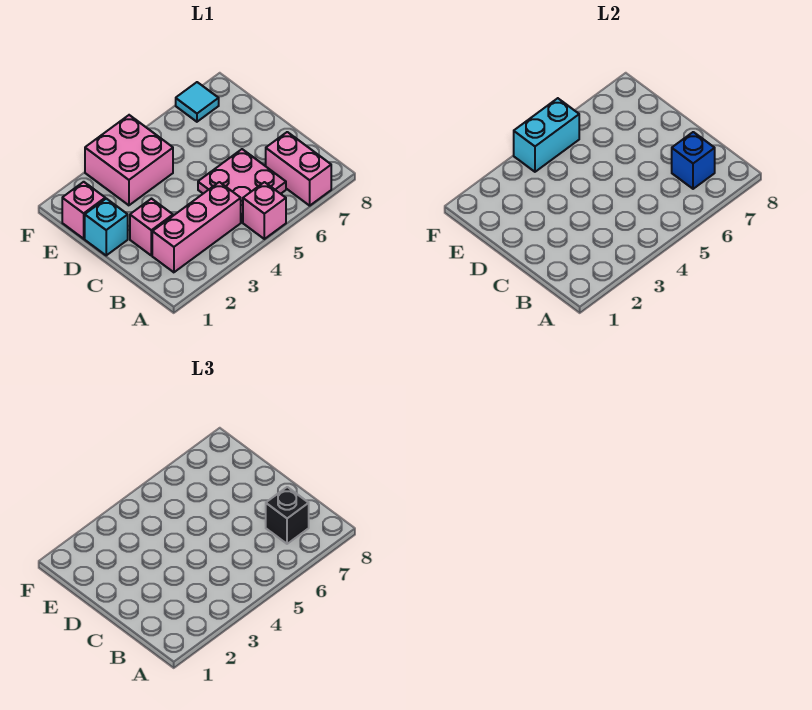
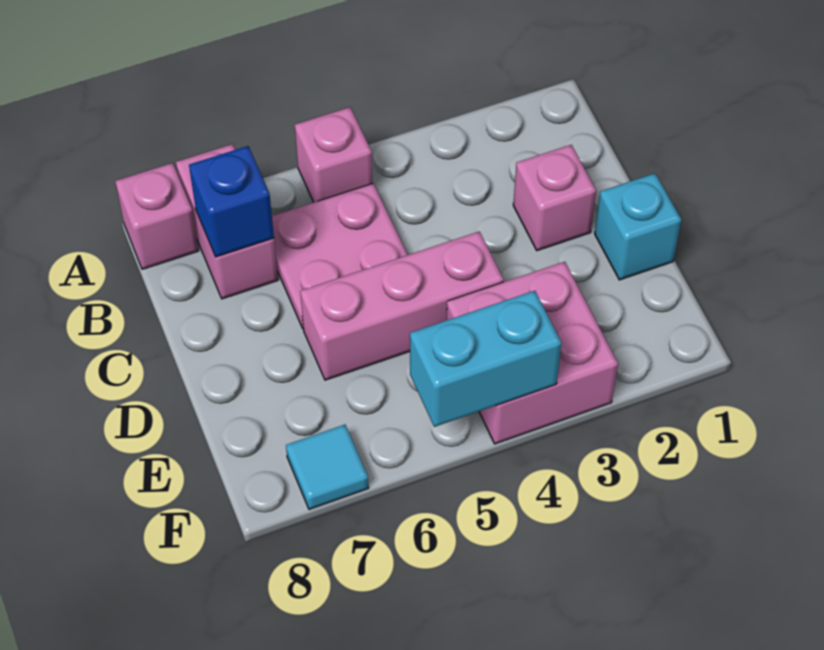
pink 1x3 brick [152,182,241,272] -> pink 1x3 brick moved to [300,231,504,380]
black 1x1 brick [266,487,309,544] -> none
pink 1x1 brick [62,182,105,239] -> pink 1x1 brick moved to [115,163,198,269]

